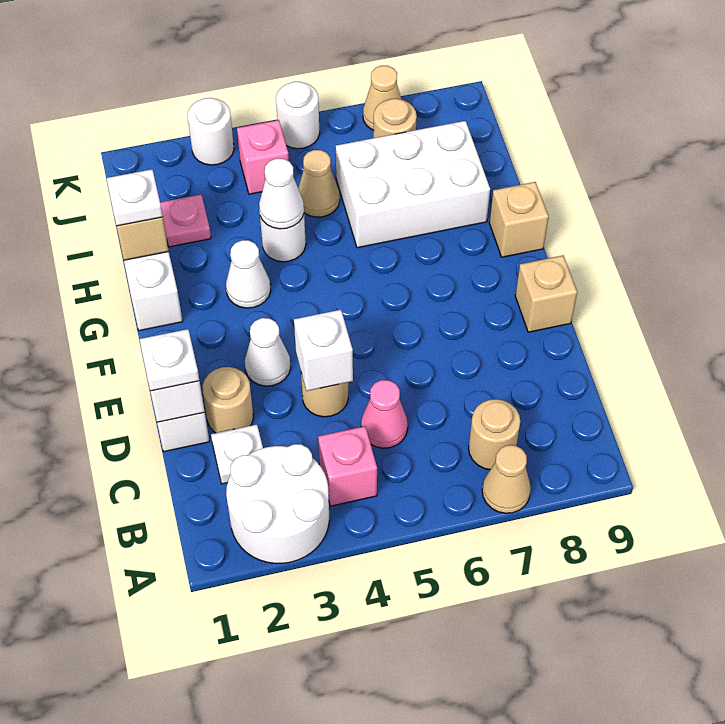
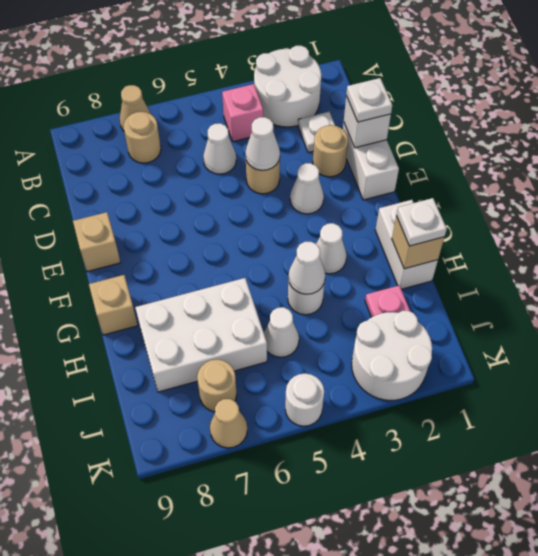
pink 1x1 cone [361,380,408,448] -> white 1x1 cone [203,123,236,174]
white 1x1 brick [294,310,353,391] -> white 1x1 cone [245,117,280,170]
tan 1x1 cone [298,150,340,217] -> white 1x1 cone [264,307,299,357]
pink 1x1 brick [237,120,289,194] -> none
white 1x1 round brick [188,98,234,165] -> white 2x2 round brick [352,311,432,400]

